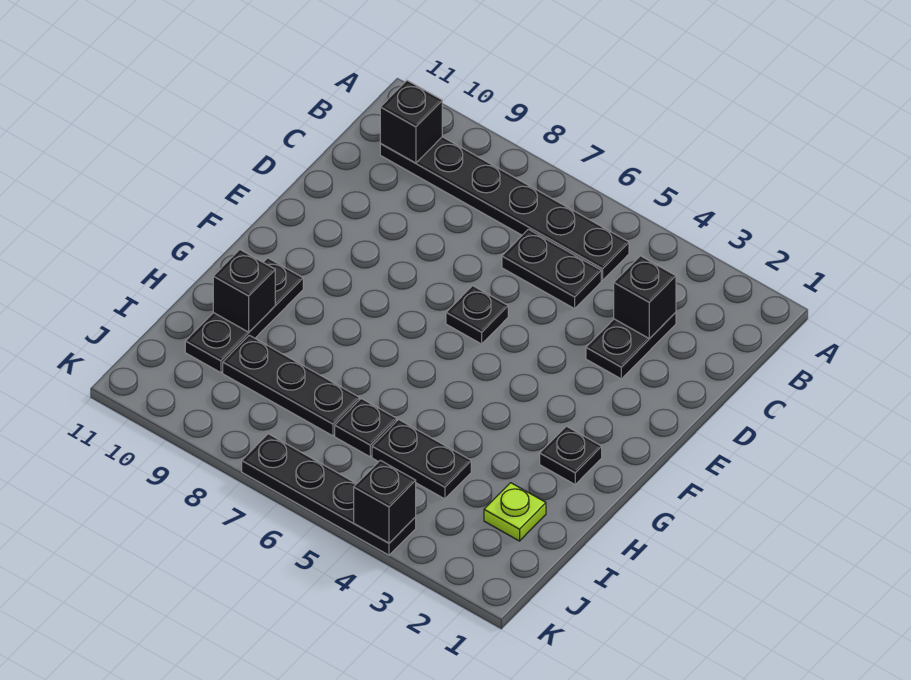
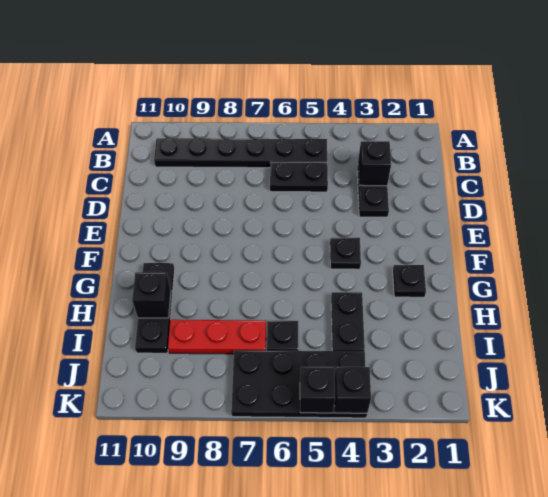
black 1x1 brick [380,80,442,163] -> black 1x1 brick moved to [300,366,335,413]
black 1x1 plate [446,286,508,344] -> black 1x1 plate moved to [330,238,361,269]
lime 1x1 plate [484,483,546,541] -> none
black 1x2 plate [372,420,471,499] -> black 1x2 plate turned to [331,292,365,351]
black 1x3 plate [223,335,359,436] -> red 1x3 plate [168,320,266,354]
black 1x4 plate [242,434,416,555] -> black 2x4 plate [231,350,367,418]

